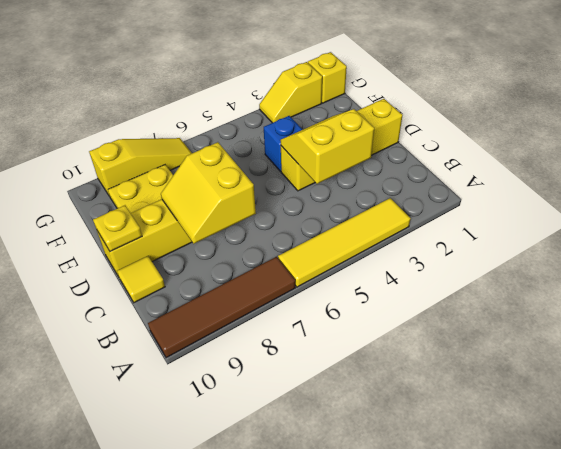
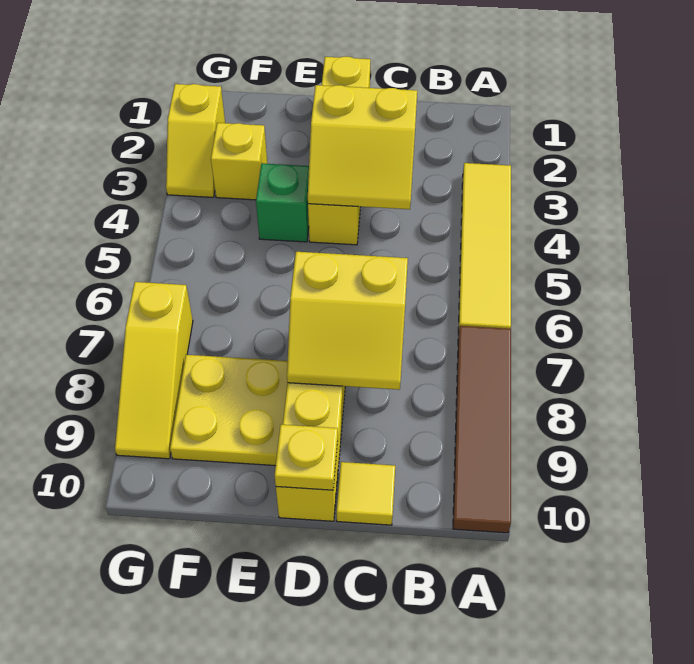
yellow 2x2 slope [280,109,374,184] -> yellow 2x2 slope turned to [308,85,417,209]
blue 1x1 brick [264,116,303,171] -> green 1x1 brick [256,163,309,242]
yellow 1x1 brick [308,52,347,103] -> yellow 1x1 brick moved to [211,123,267,200]
yellow 1x3 slope [89,138,192,195] -> yellow 1x3 slope turned to [115,282,193,459]

